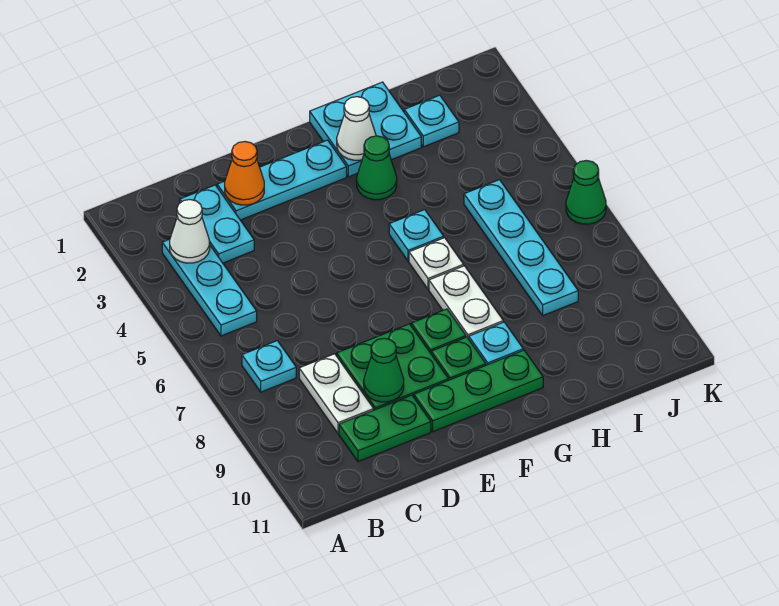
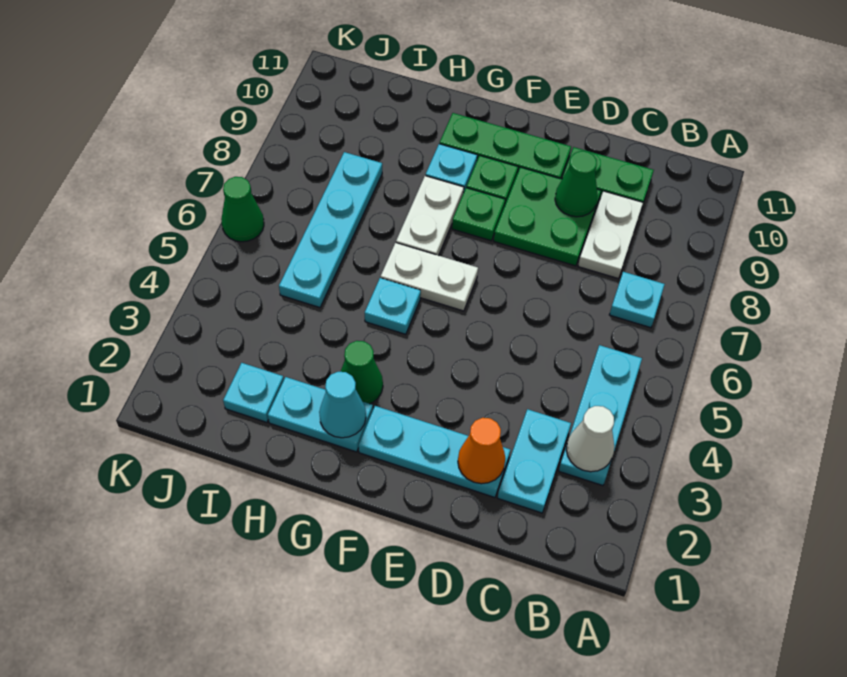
cyan 2x2 plate [310,82,421,177] -> cyan 1x2 plate [268,377,373,452]
white 1x1 cone [337,97,376,160] -> cyan 1x1 cone [319,372,366,438]
white 1x1 plate [409,238,464,289] -> white 1x2 plate [381,243,478,311]

